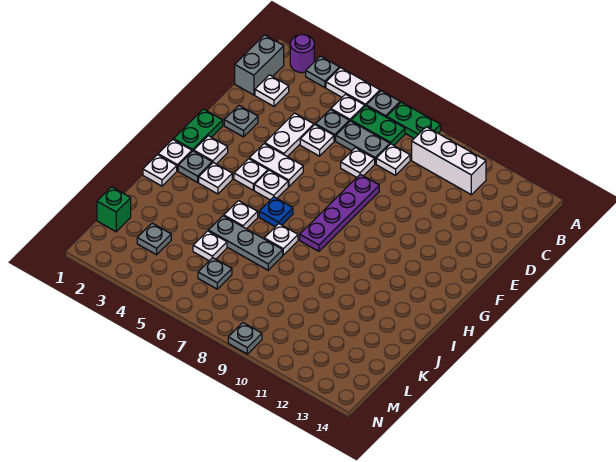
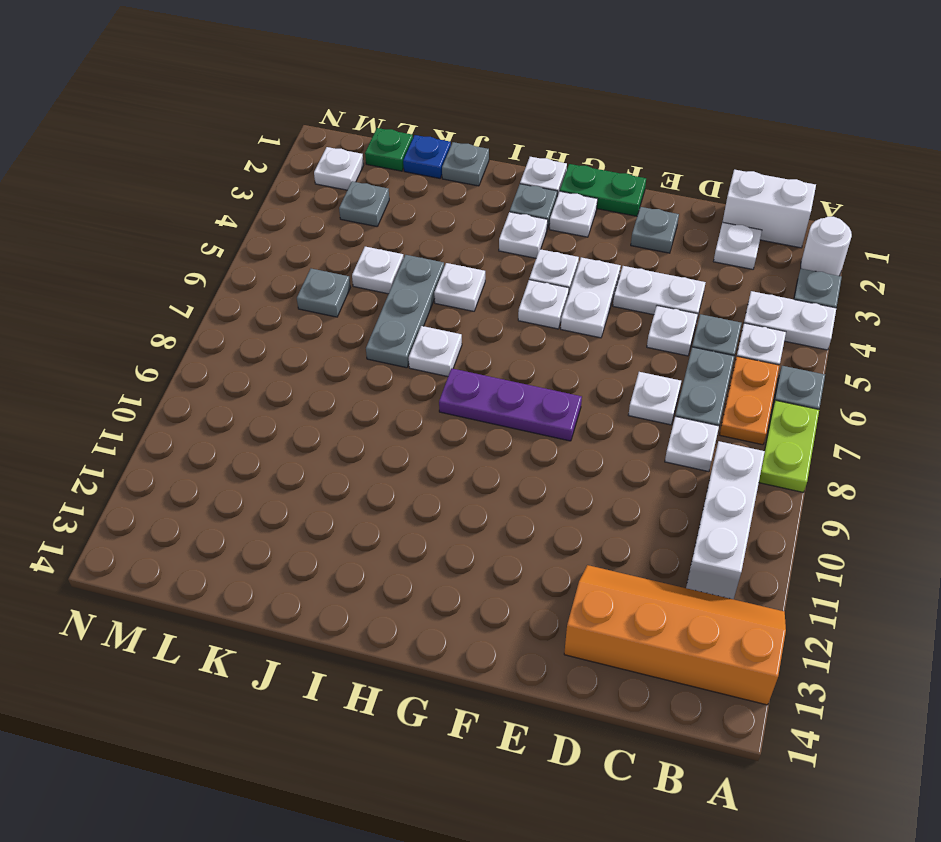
purple 1x1 round brick [290,35,314,73] -> white 1x1 round brick [801,217,852,276]
white 1x2 plate [326,68,380,106] -> white 1x2 plate turned to [744,291,836,350]
green 1x2 plate [387,102,441,138] -> lime 1x2 plate [759,400,819,492]
none -> orange 2x4 slope [564,565,786,705]
grey 1x2 brick [235,35,284,95] -> white 1x2 brick [723,170,816,248]
green 1x2 plate [351,106,405,145] -> orange 1x2 plate [720,356,780,445]
purple 1x4 plate [300,174,379,251] -> purple 1x3 plate [439,368,582,441]
blue 1x1 plate [259,197,293,227] -> blue 1x1 plate moved to [403,135,451,178]
white 1x1 plate [143,155,177,186] -> white 1x1 plate moved to [314,147,364,190]
green 1x1 brick [97,187,131,232] -> green 1x1 plate [365,128,413,171]
grey 1x1 plate [228,323,262,354] -> grey 1x1 plate moved to [442,142,489,186]

